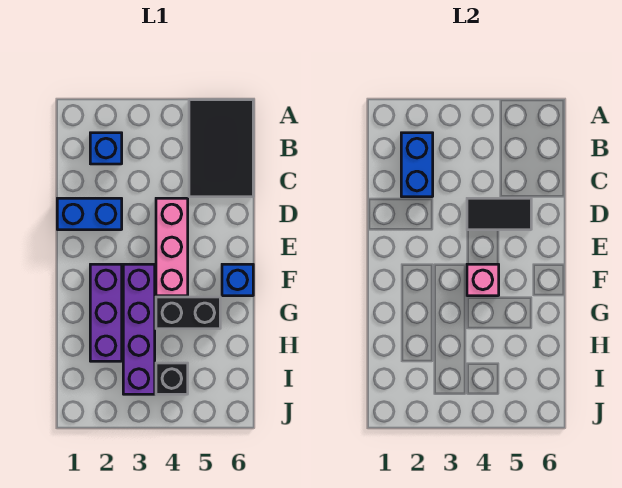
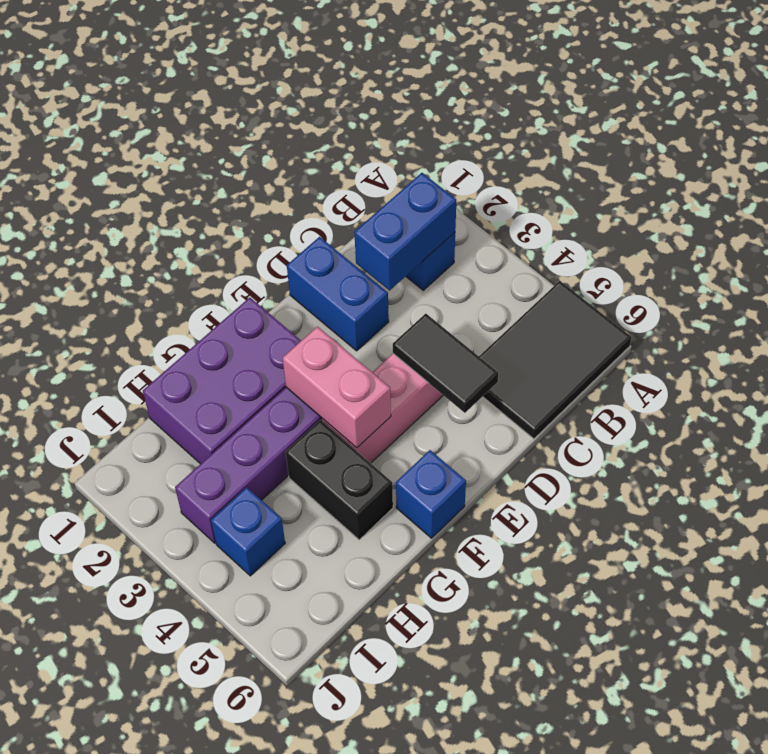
purple 1x3 brick [90,264,122,361] -> purple 2x3 brick [143,298,301,464]
pink 1x1 brick [467,264,499,296] -> pink 1x2 brick [282,327,391,448]
black 1x1 brick [156,363,188,394] -> blue 1x1 brick [211,487,285,576]

